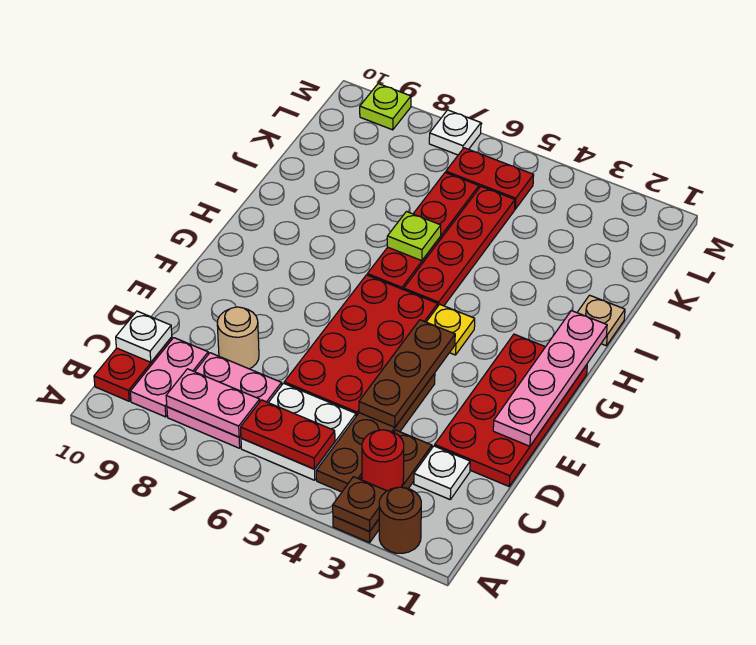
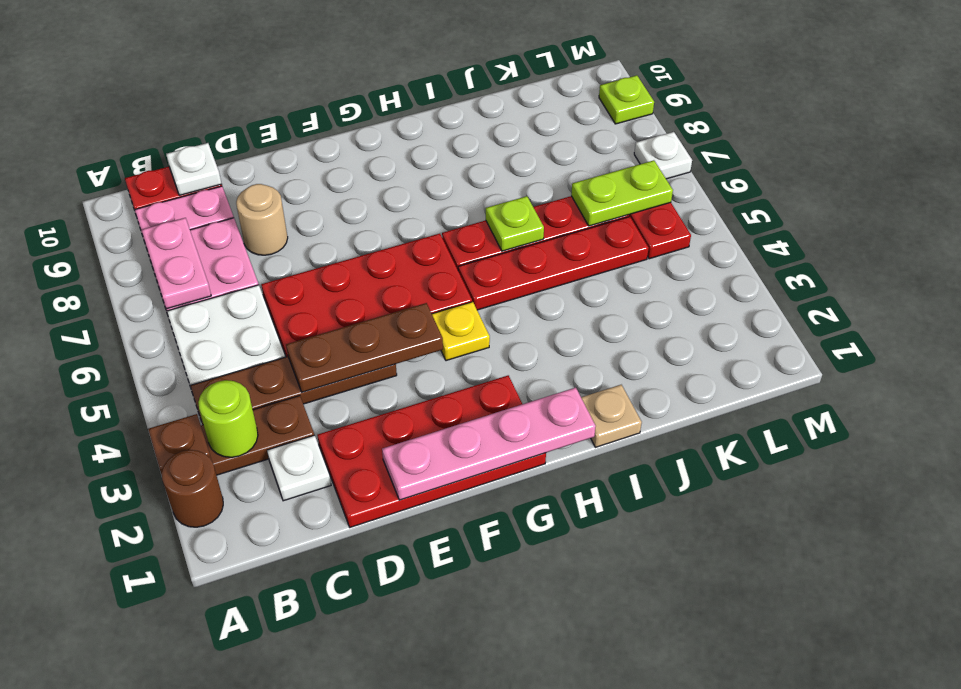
red 1x1 round brick [362,430,404,491] -> lime 1x1 round brick [198,380,258,457]
red 1x2 plate [241,400,335,469] -> none
none -> lime 1x2 plate [571,160,673,226]

